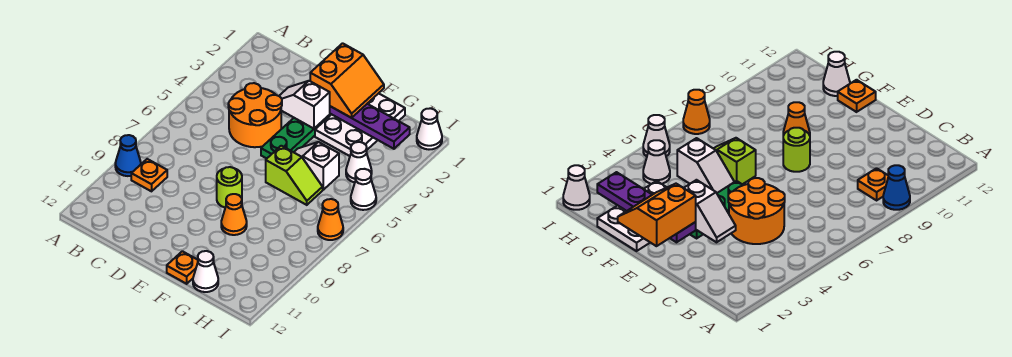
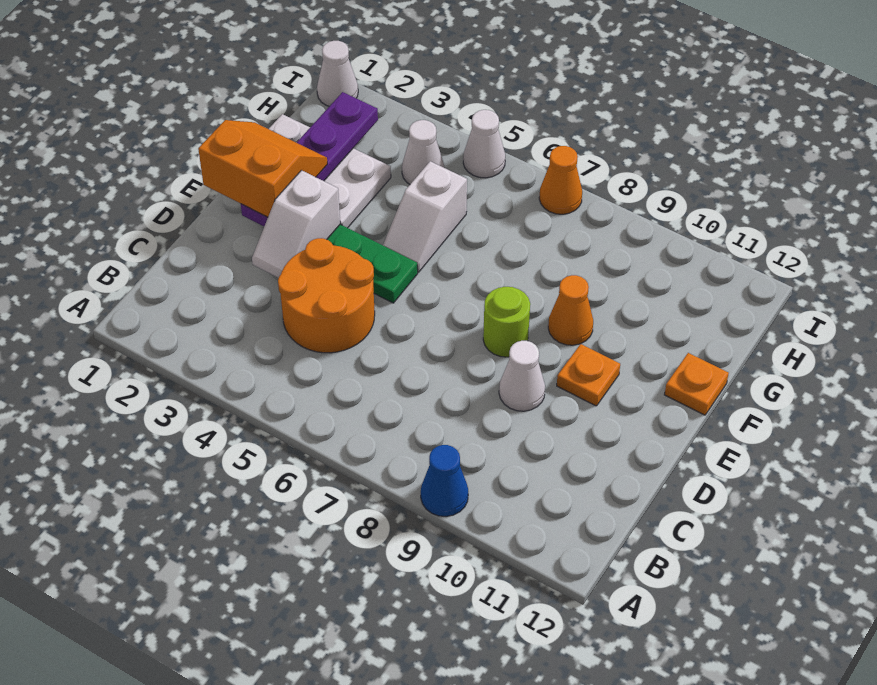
orange 1x1 plate [131,159,167,191] -> orange 1x1 plate moved to [557,344,620,406]
lime 1x2 slope [266,146,323,205] -> none
white 1x1 cone [193,251,218,292] -> white 1x1 cone moved to [499,341,545,411]

